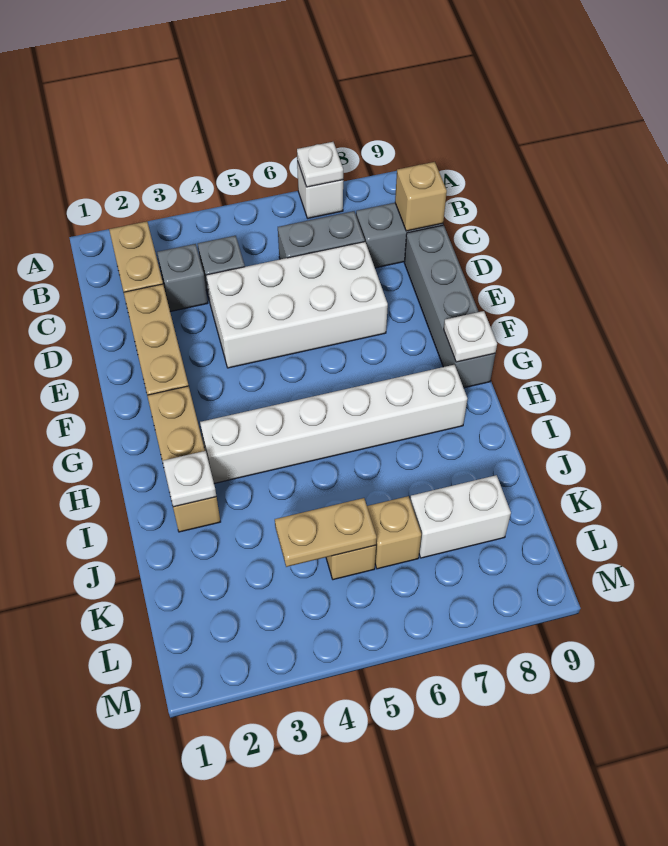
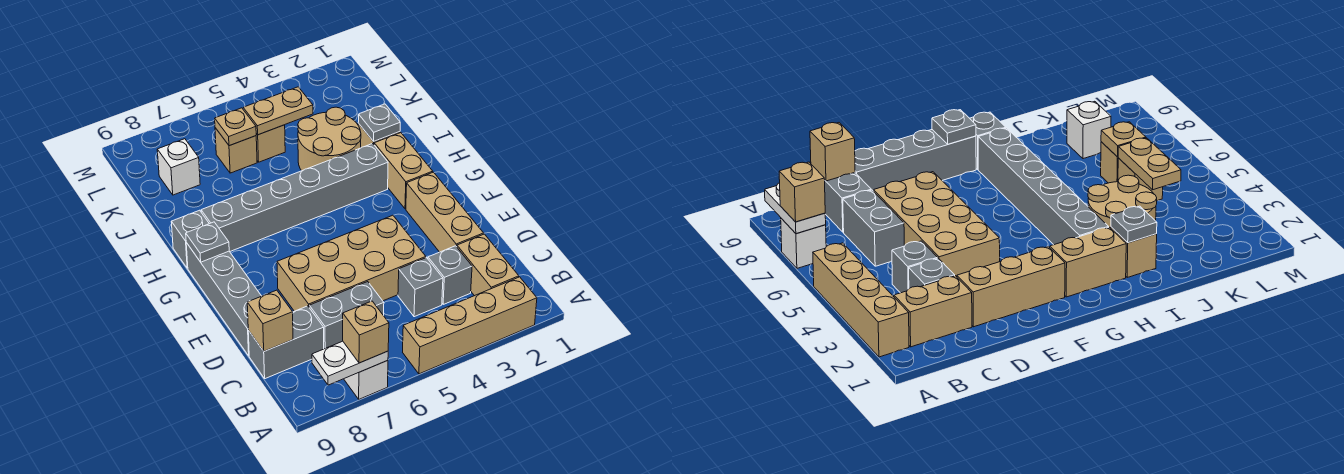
none -> tan 1x4 brick [403,277,537,374]
white 1x1 plate [297,142,343,187] -> white 1x2 plate [312,341,388,385]
none -> tan 1x1 brick [343,301,389,363]
white 2x4 brick [206,242,388,368] -> tan 2x4 brick [277,215,426,311]
white 1x1 plate [444,311,497,362] -> grey 1x1 plate [186,222,229,262]
white 1x6 brick [200,365,467,483] -> grey 1x6 brick [201,144,388,252]
none -> grey 1x1 brick [171,210,209,268]
white 1x1 plate [163,451,216,507] -> grey 1x1 plate [358,104,400,141]
none -> tan 2x2 round brick [298,107,361,171]
none -> tan 1x1 plate [215,108,256,146]
white 1x2 brick [410,475,511,558] -> white 1x1 brick [157,139,200,195]

